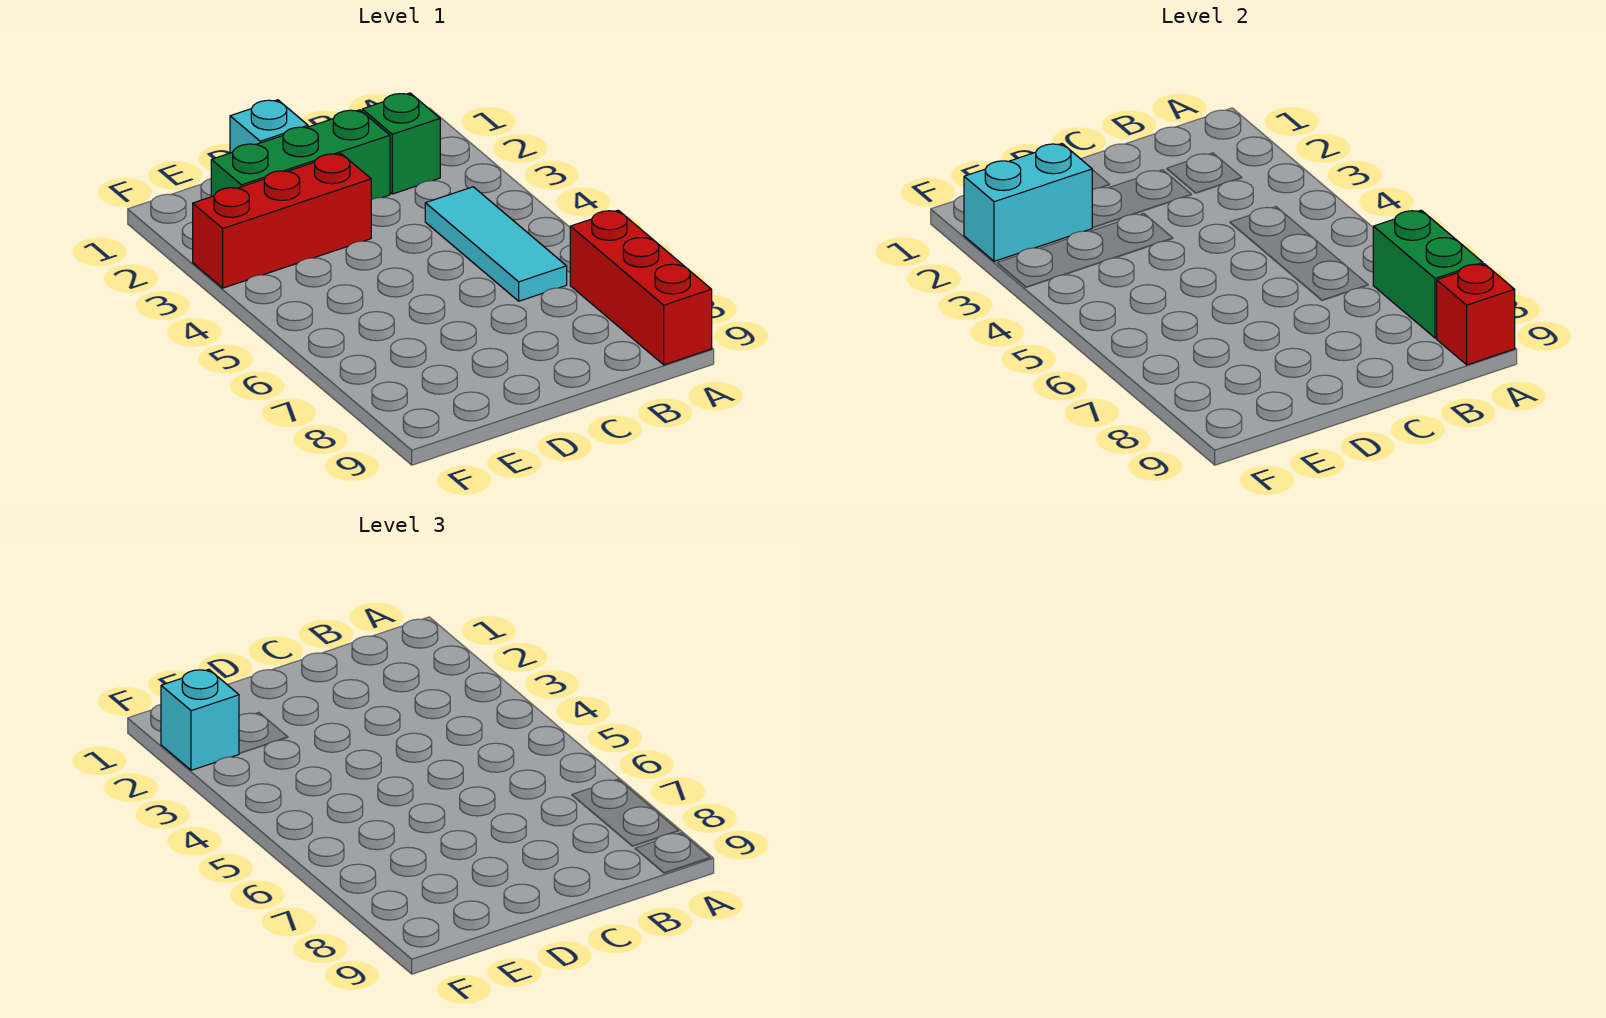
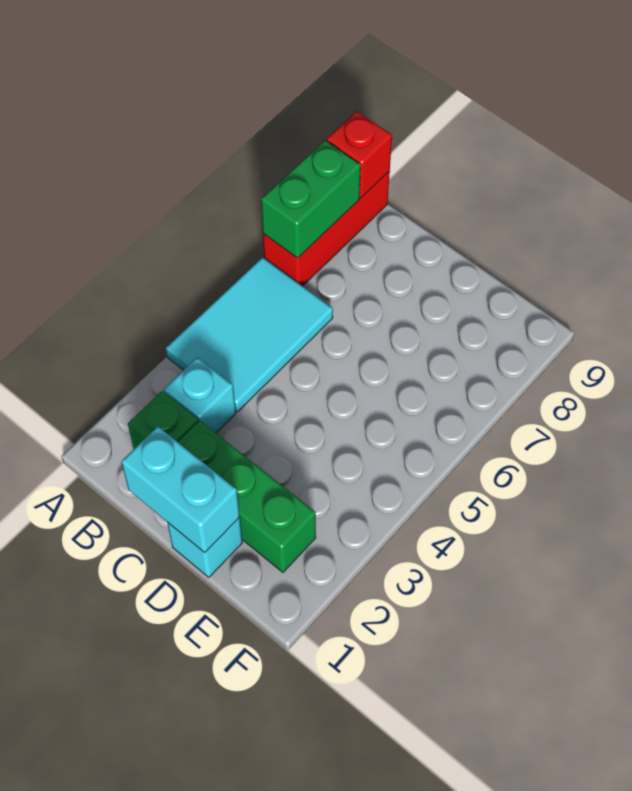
cyan 1x3 tile [425,187,567,301] -> cyan 2x3 tile [166,257,333,412]
red 1x3 brick [193,154,371,288] -> none
cyan 1x2 brick [964,144,1092,261] -> cyan 1x2 brick moved to [121,426,240,553]
cyan 1x1 brick [161,669,239,770] -> cyan 1x1 brick moved to [164,357,236,433]

